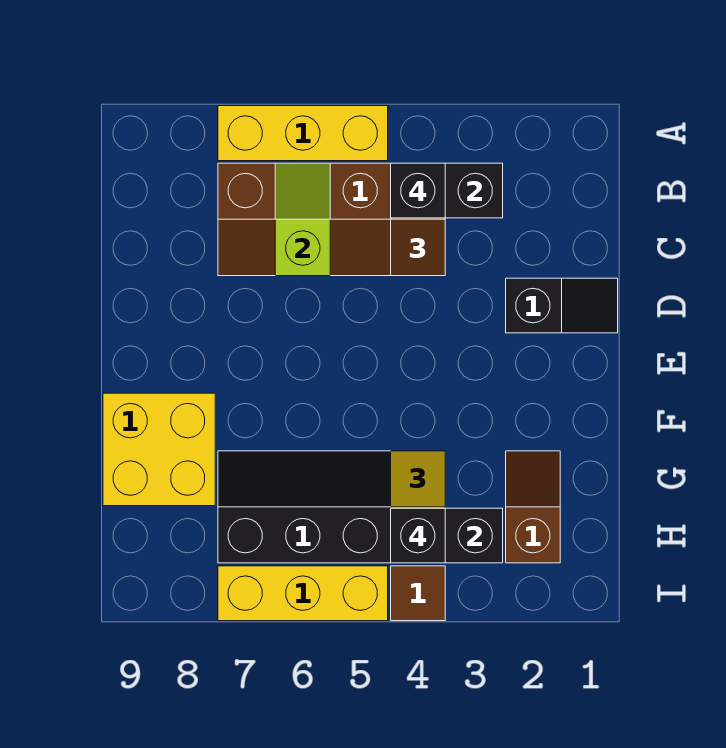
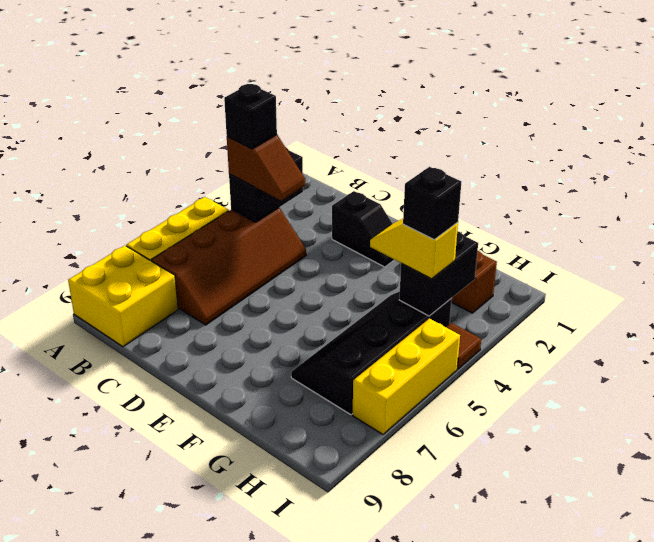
lime 1x2 slope [275,163,330,276] -> none
black 1x2 slope [506,278,618,333] -> black 1x2 slope turned to [332,191,394,267]
yellow 2x2 brick [103,393,215,506] -> yellow 2x2 brick moved to [68,245,178,347]

